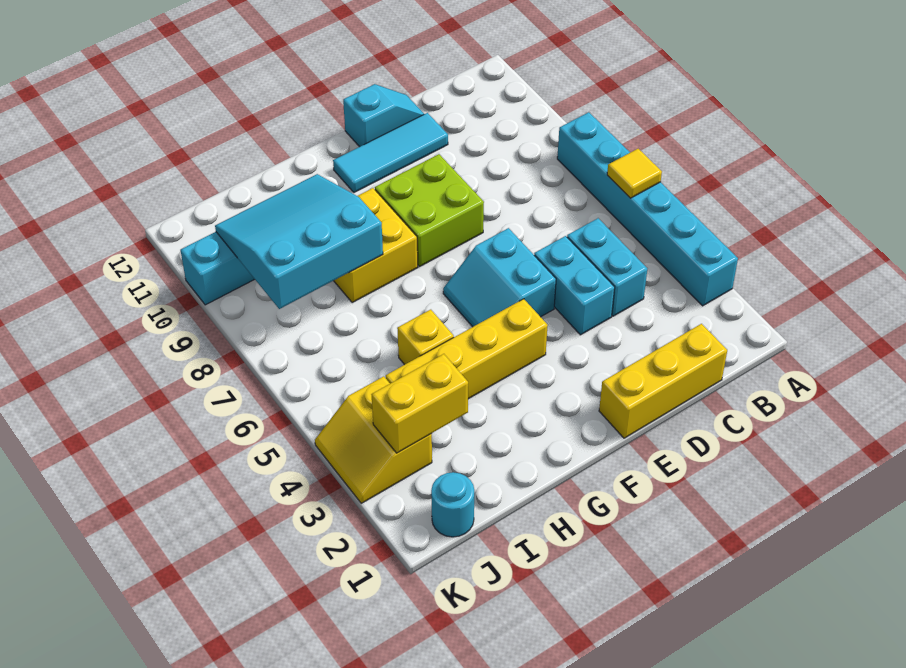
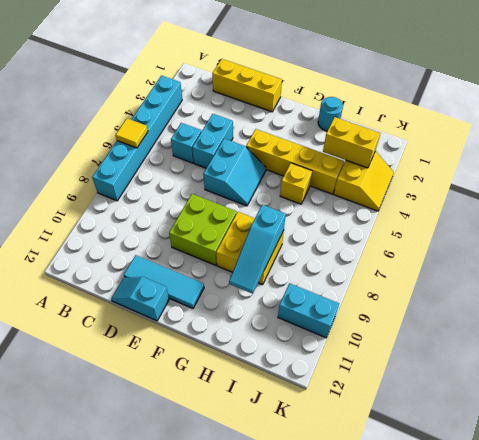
cyan 1x2 brick [567,218,647,316] -> cyan 1x1 brick [171,123,201,163]
cyan 3x3 slope [215,174,383,309] -> cyan 1x3 slope [229,205,286,294]
cyan 1x1 round brick [431,472,474,537] -> cyan 1x1 round brick moved to [318,97,343,131]

